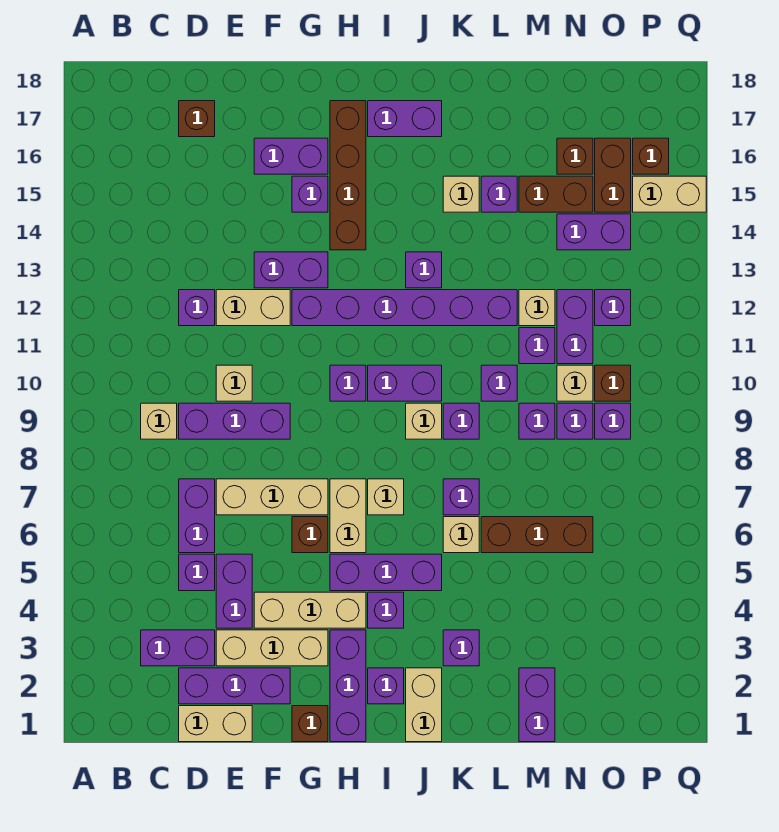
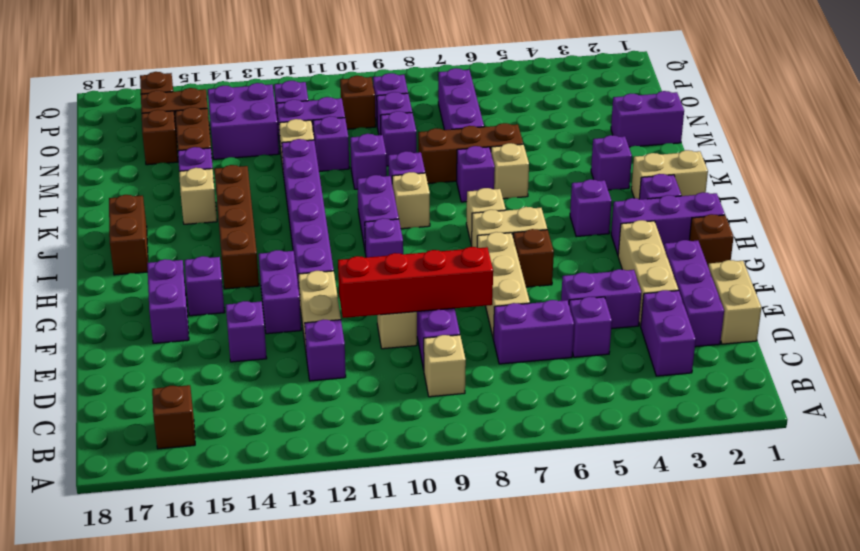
brown 1x1 brick [179,101,215,137] -> brown 1x1 brick moved to [152,385,195,449]
none -> red 1x4 brick [338,247,493,318]
tan 1x3 brick [254,592,366,628] -> none
purple 1x3 brick [330,554,442,591] -> purple 1x3 brick moved to [438,68,484,130]
brown 1x4 brick [330,101,366,250] -> brown 1x4 brick turned to [214,165,259,289]
purple 1x2 brick [368,101,442,137] -> brown 1x2 brick [109,195,148,275]
purple 1x1 brick [406,252,442,288] -> purple 1x1 brick moved to [226,301,267,362]
brown 1x3 brick [481,517,593,553] -> brown 1x3 brick turned to [418,123,523,184]
tan 1x1 brick [557,365,593,401] -> none
purple 1x2 brick [557,214,631,250] -> purple 2x2 brick [208,83,279,159]
tan 1x2 brick [633,176,706,212] -> none

